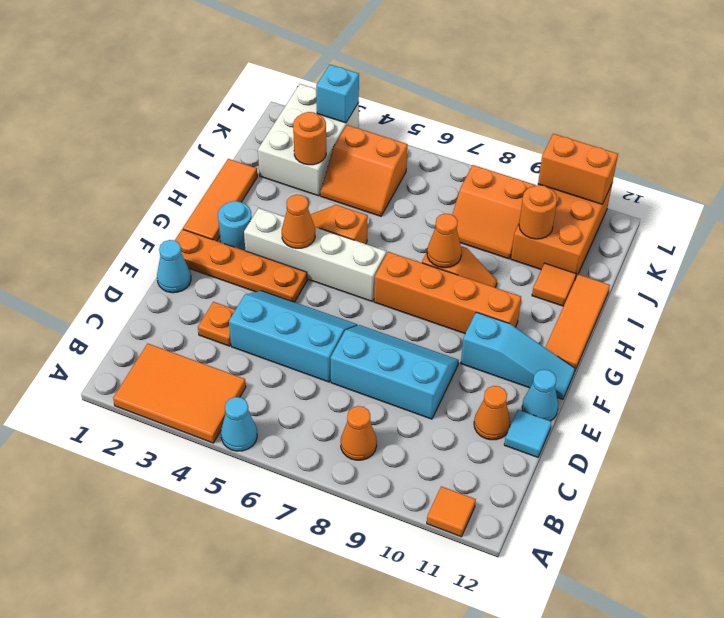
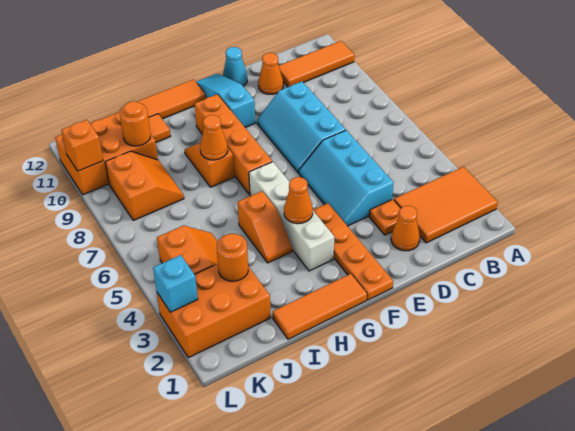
orange 2x3 tile [113,344,246,443] -> orange 2x3 tile turned to [394,167,498,243]
cyan 1x1 cone [221,397,257,451] -> none
orange 1x1 tile [427,486,476,537] -> orange 1x3 tile [279,41,354,87]
orange 1x1 cone [341,406,377,460] -> orange 1x1 cone moved to [391,206,420,251]
cyan 1x1 tile [504,410,551,457] -> none
cyan 1x1 cone [157,240,191,293] -> none
cyan 1x1 round brick [218,201,252,251] -> none
white 2x3 brick [258,84,359,196] -> orange 2x3 brick [157,264,271,358]
orange 1x2 brick [538,134,618,204] -> orange 1x1 brick [61,120,103,171]

